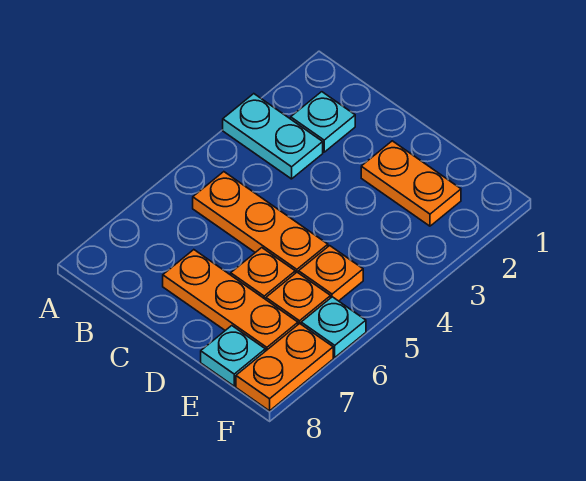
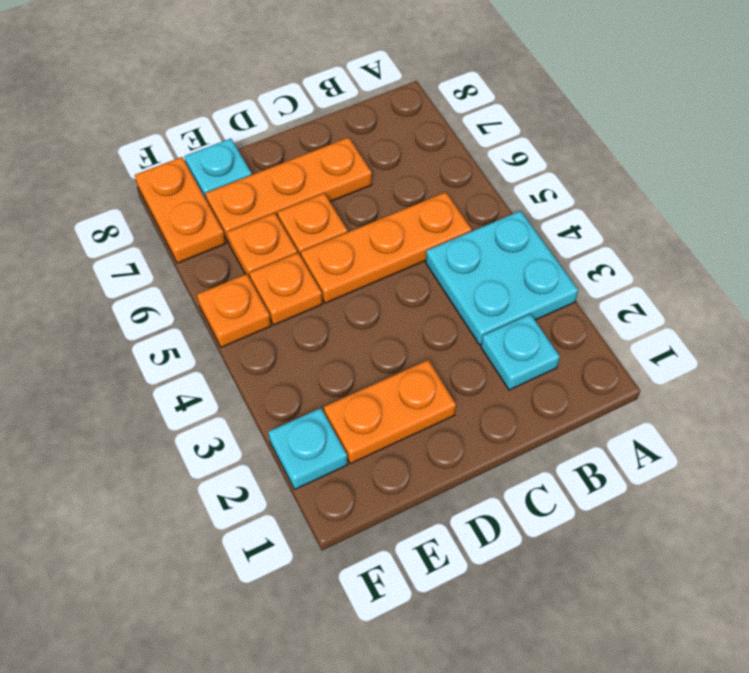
cyan 1x2 plate [223,94,323,179] -> cyan 2x2 plate [426,211,578,345]
none -> orange 1x1 plate [197,274,271,347]
cyan 1x1 plate [301,297,366,357] -> cyan 1x1 plate moved to [268,408,348,489]

